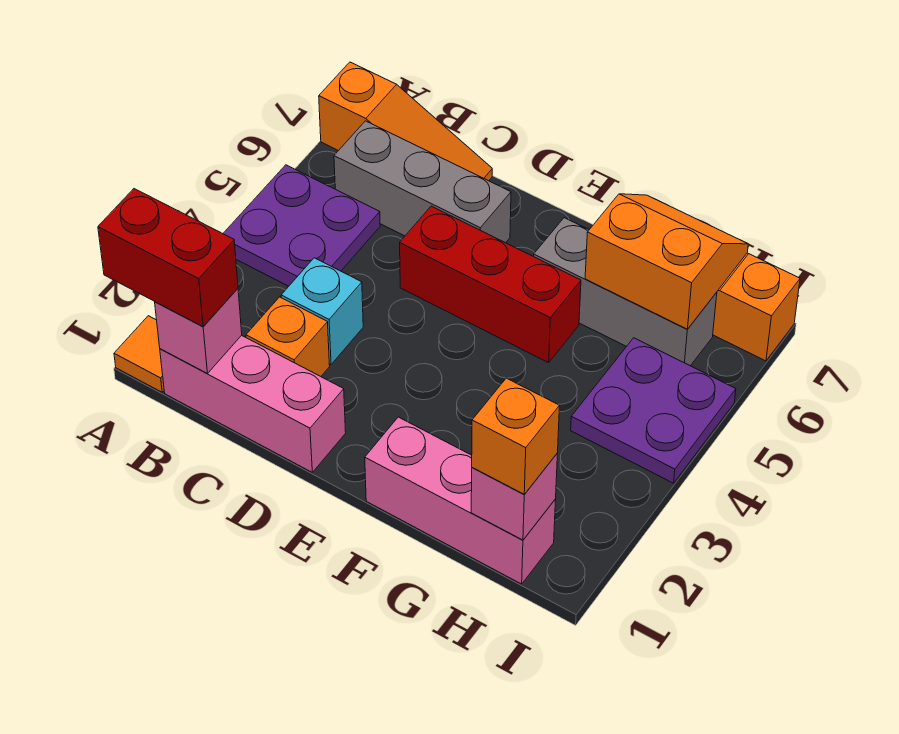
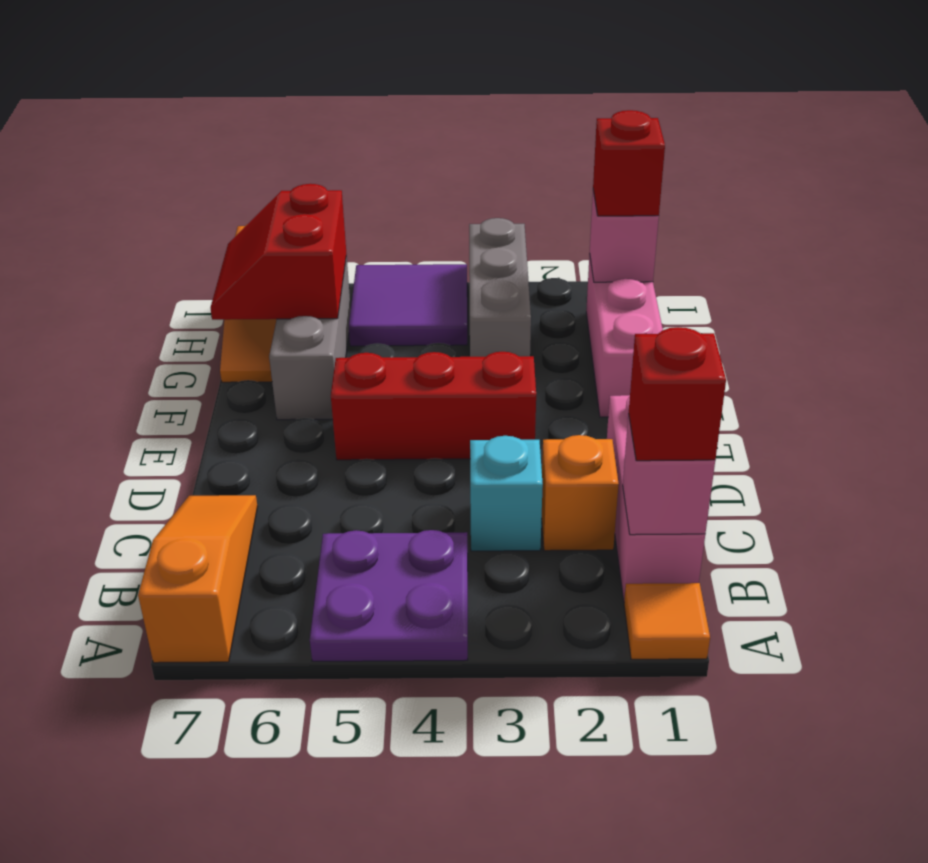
red 1x2 brick [98,189,238,326] -> red 1x1 brick [629,327,726,461]
grey 1x3 brick [334,121,511,243] -> grey 1x3 brick moved to [469,218,531,357]
red 1x3 brick [400,206,581,363] -> red 1x3 brick turned to [331,352,536,460]
orange 2x2 slope [585,194,748,329] -> red 2x2 slope [211,184,347,320]
orange 1x1 brick [472,378,560,494] -> red 1x1 brick [593,110,665,216]
purple 2x2 plate [571,338,736,483] -> purple 2x2 tile [349,264,467,346]

